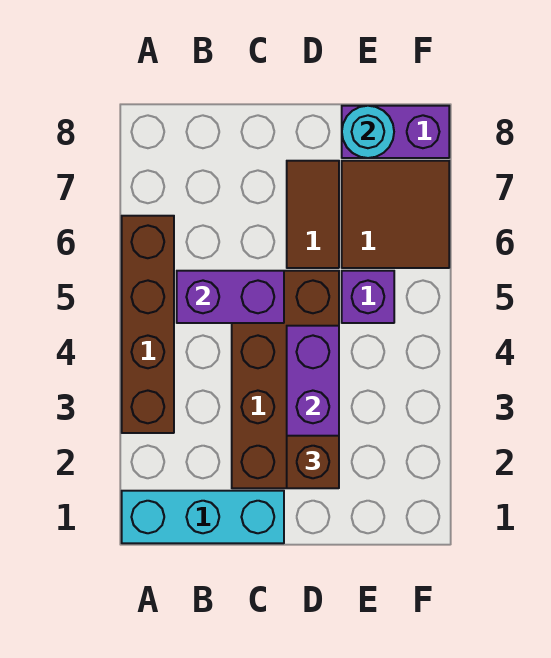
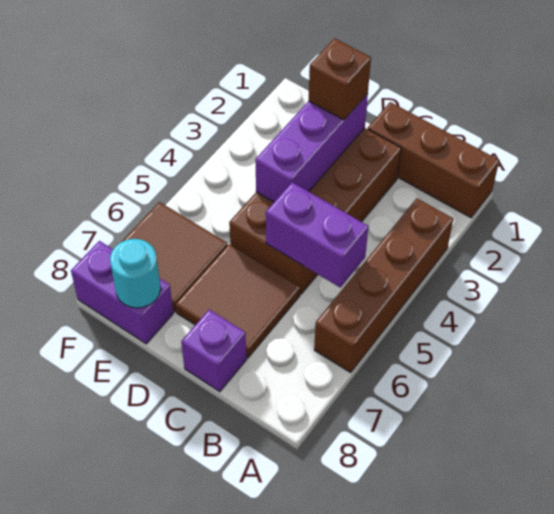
cyan 1x3 brick [122,491,284,543] -> brown 1x3 brick [368,102,499,218]
brown 1x2 tile [287,161,339,268] -> brown 2x2 tile [176,244,300,358]
purple 1x1 brick [342,271,394,323] -> purple 1x1 brick moved to [181,310,247,392]

